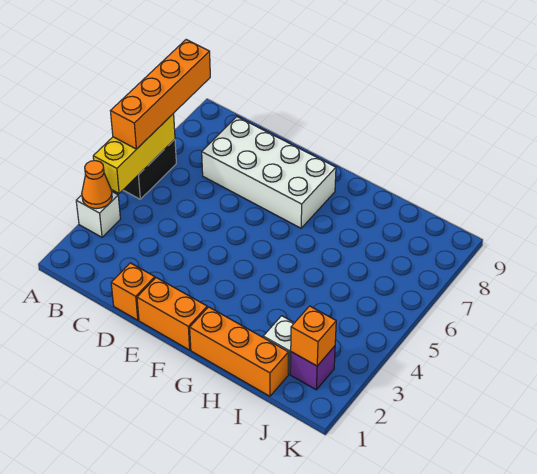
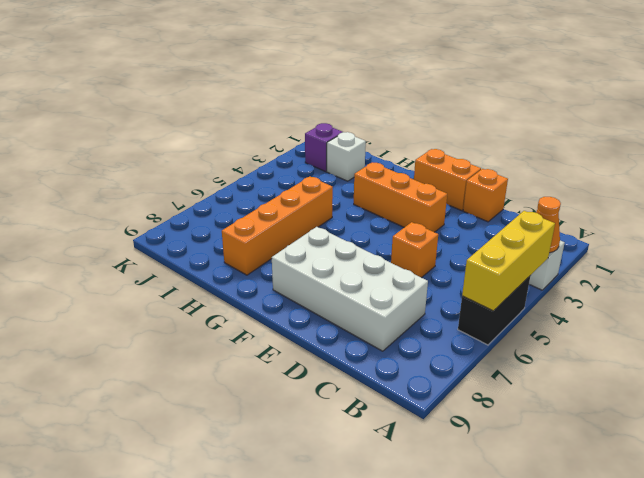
orange 1x4 brick [111,40,210,149] -> orange 1x4 brick moved to [222,177,333,275]
orange 1x3 brick [190,307,288,396] -> orange 1x3 brick moved to [354,163,447,232]
orange 1x1 brick [291,306,336,366] -> orange 1x1 brick moved to [391,222,438,278]

